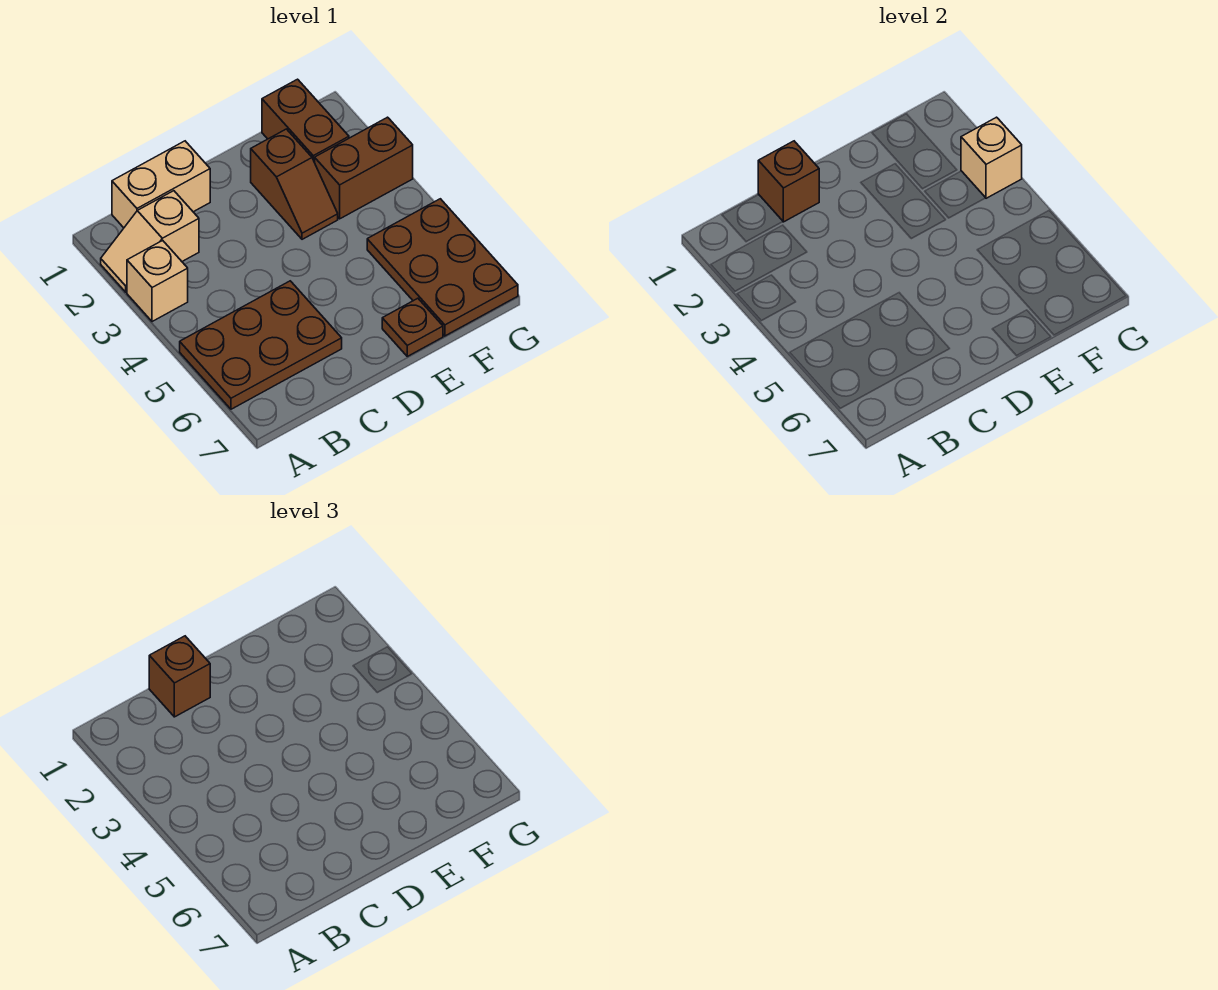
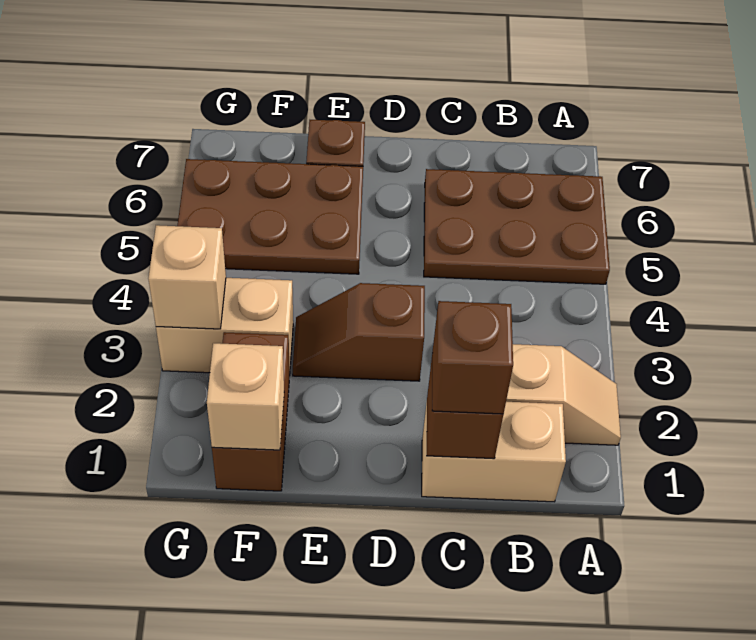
tan 1x1 brick [127,240,188,322] -> tan 1x1 brick moved to [207,343,284,450]
brown 1x2 slope [251,129,338,239] -> brown 1x2 slope turned to [293,283,425,381]
brown 1x2 brick [315,117,413,219] -> tan 1x2 brick [156,278,293,376]
brown 2x3 plate [367,199,518,336] -> brown 2x3 plate turned to [178,159,363,274]

